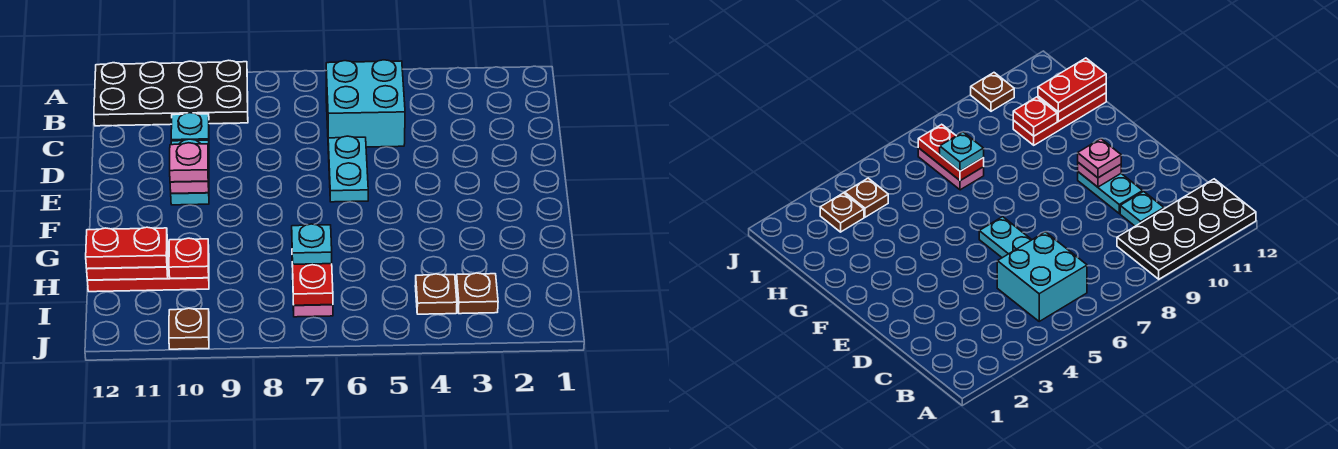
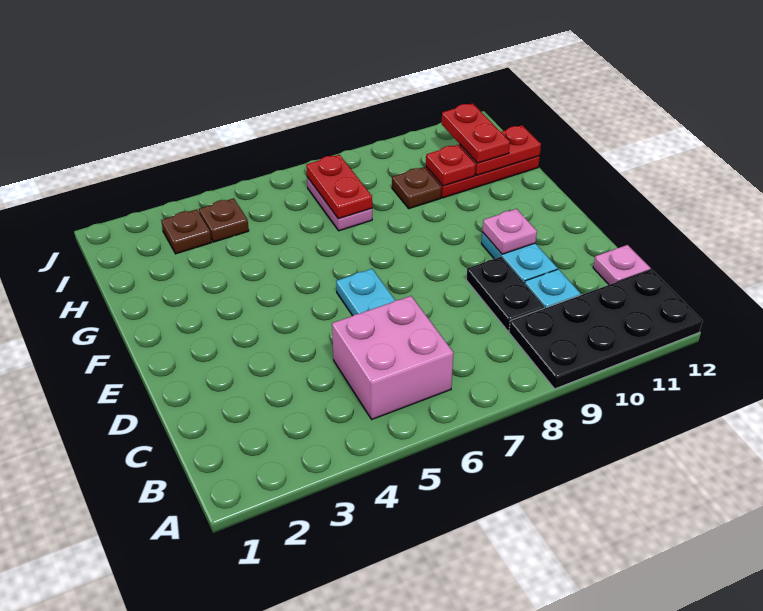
cyan 2x2 brick [326,60,405,147] -> pink 2x2 brick [332,296,453,419]
none -> black 1x2 plate [466,257,544,331]
pink 1x1 plate [170,143,208,182] -> pink 1x1 plate moved to [593,245,651,285]
cyan 1x1 plate [292,224,332,264] -> none
red 1x2 plate [86,227,167,269] -> red 1x2 plate turned to [442,103,510,163]
brown 1x1 plate [169,308,209,349] -> brown 1x1 plate moved to [392,167,441,209]

